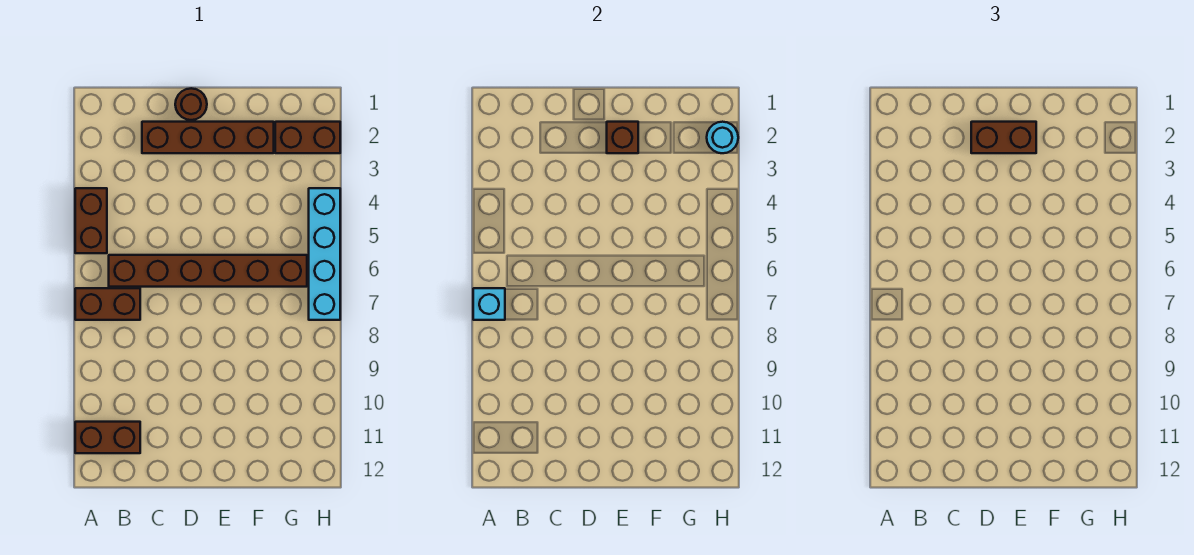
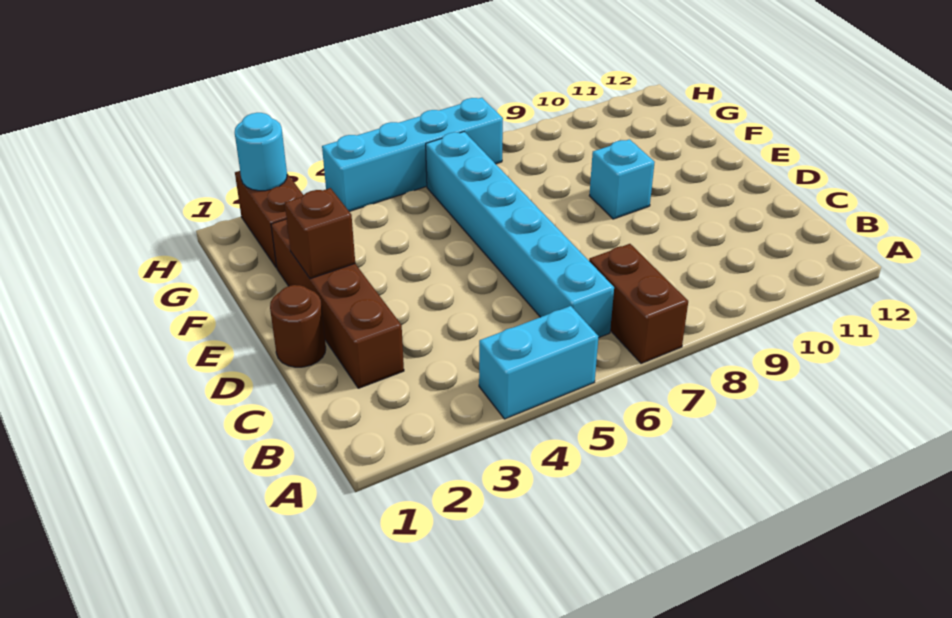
brown 1x2 brick [75,188,107,253] -> cyan 1x2 brick [479,306,599,419]
cyan 1x1 brick [473,288,505,320] -> cyan 1x1 brick moved to [589,139,655,219]
brown 1x2 brick [75,422,140,453] -> none
brown 1x6 brick [109,255,307,287] -> cyan 1x6 brick [426,132,614,338]
brown 1x2 brick [971,122,1036,153] -> none

